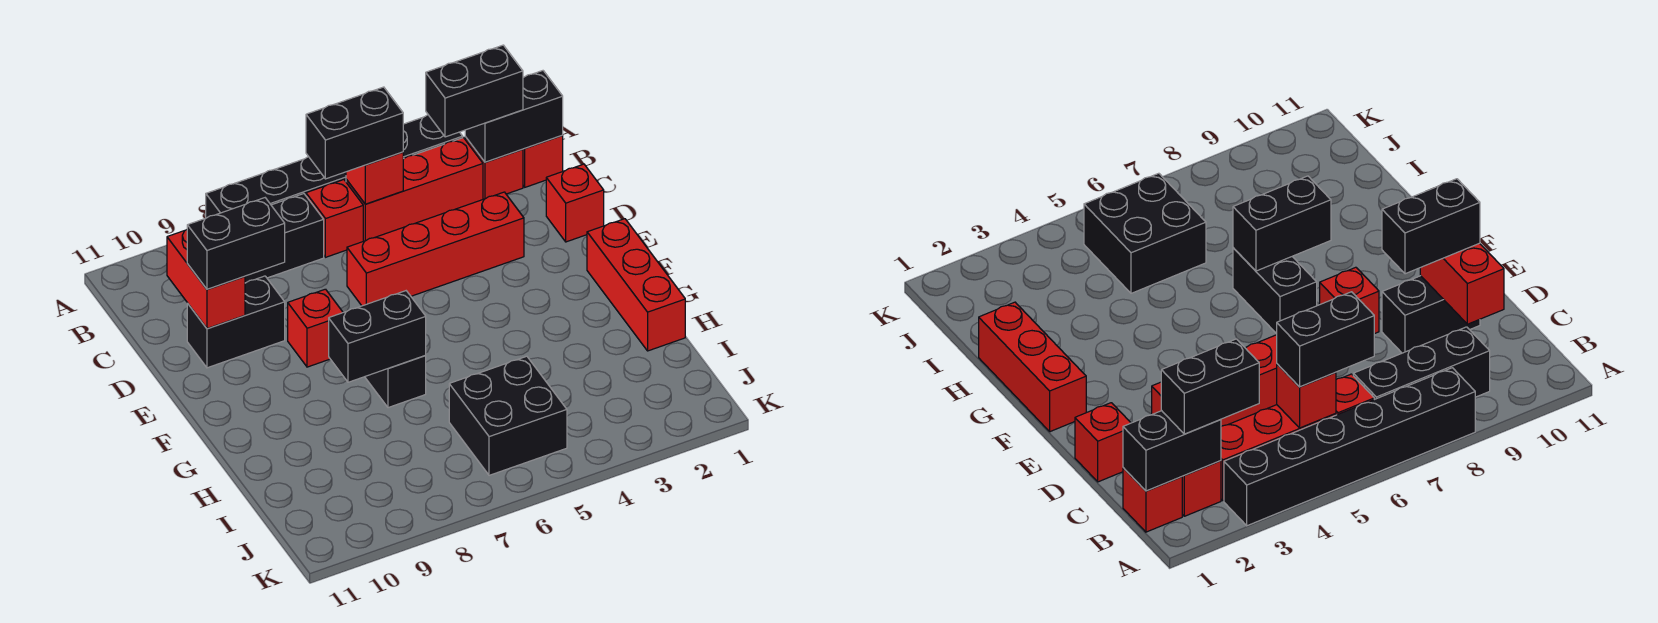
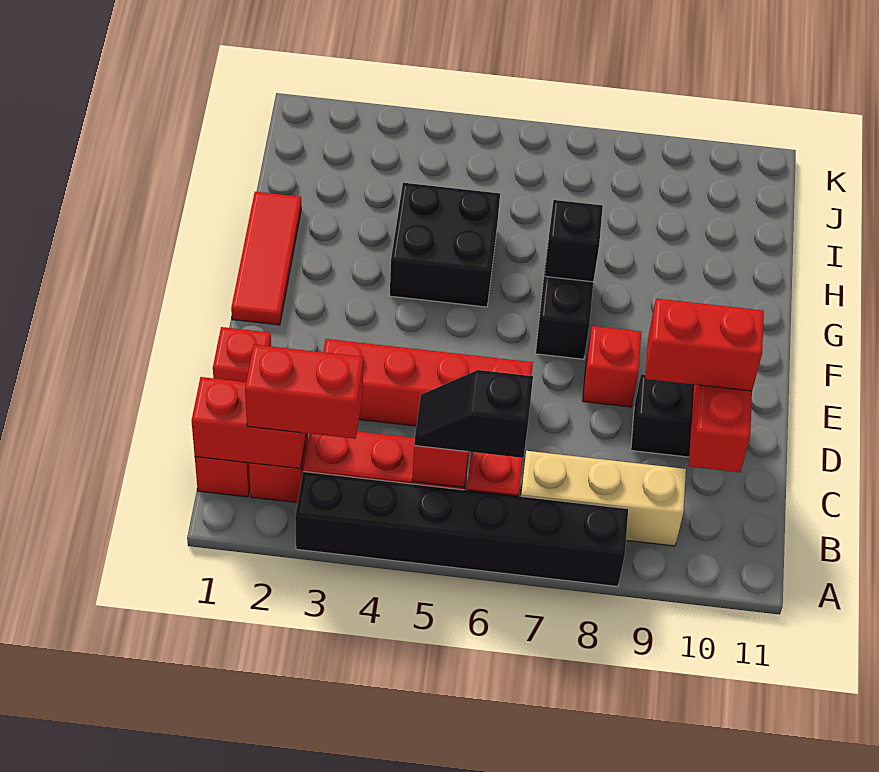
black 1x2 brick [465,71,563,162] -> red 1x2 brick [191,377,307,469]
black 1x2 brick [426,45,523,137] -> red 1x2 brick [245,345,363,439]
black 1x2 brick [306,87,403,179] -> black 1x2 slope [414,370,533,458]
black 1x3 brick [245,194,324,283] -> tan 1x3 brick [521,451,686,546]
black 1x2 brick [187,198,285,289] -> red 1x2 brick [645,299,764,391]
red 1x3 brick [587,219,685,351] -> red 1x3 tile [231,192,301,325]
black 1x2 brick [329,291,426,382] -> black 1x1 brick [545,200,603,282]
black 2x2 brick [449,356,567,475] -> black 2x2 brick moved to [390,183,500,307]

